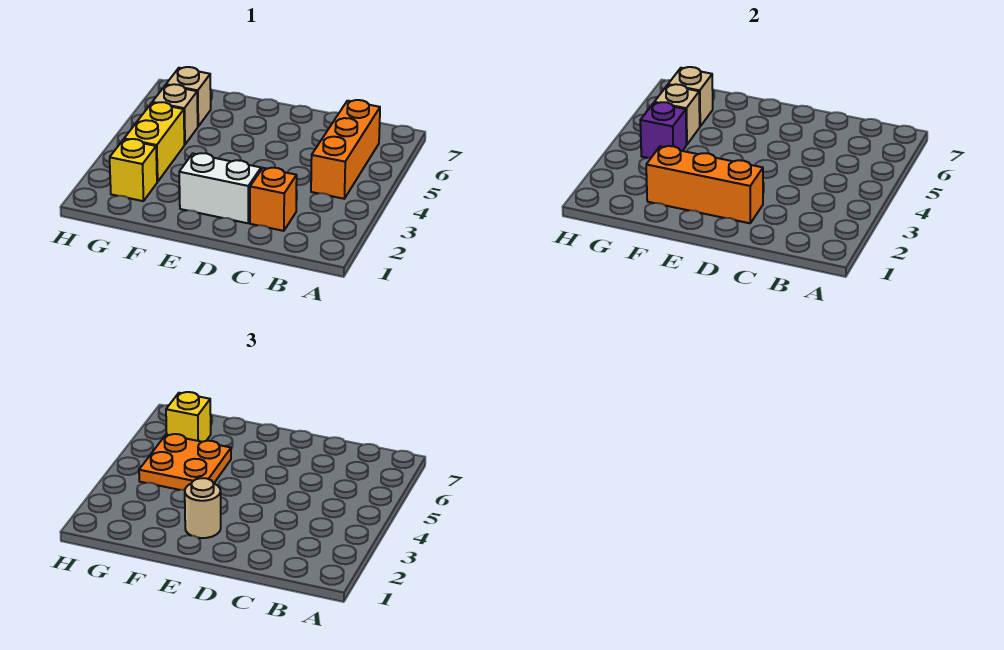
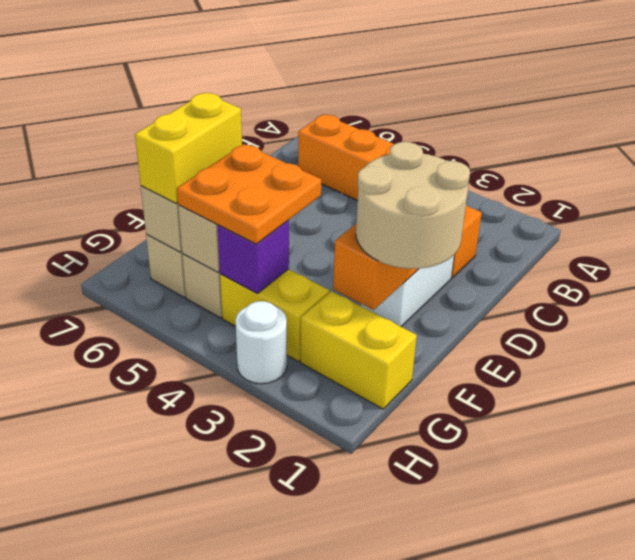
tan 1x1 round brick [185,478,221,538] -> tan 2x2 round brick [356,142,470,269]
yellow 1x1 brick [110,139,157,201] -> yellow 1x2 brick [300,291,417,409]
yellow 1x1 brick [166,392,211,442] -> yellow 1x2 brick [135,93,242,203]
none -> white 1x1 round brick [235,301,287,384]

